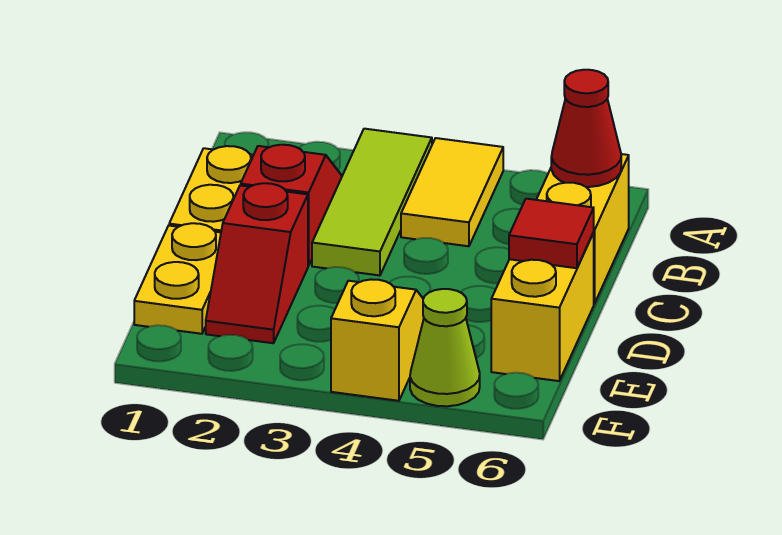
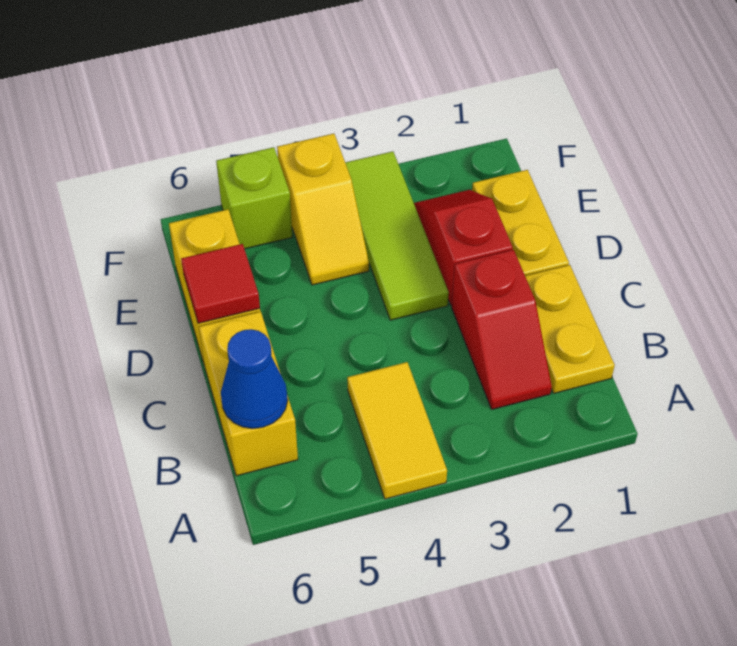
lime 1x3 tile [312,129,432,275] -> lime 1x3 tile moved to [345,151,449,320]
red 1x1 cone [551,70,621,187] -> blue 1x1 cone [221,329,288,429]
lime 1x1 cone [410,289,480,406] -> lime 1x1 brick [216,147,292,249]

